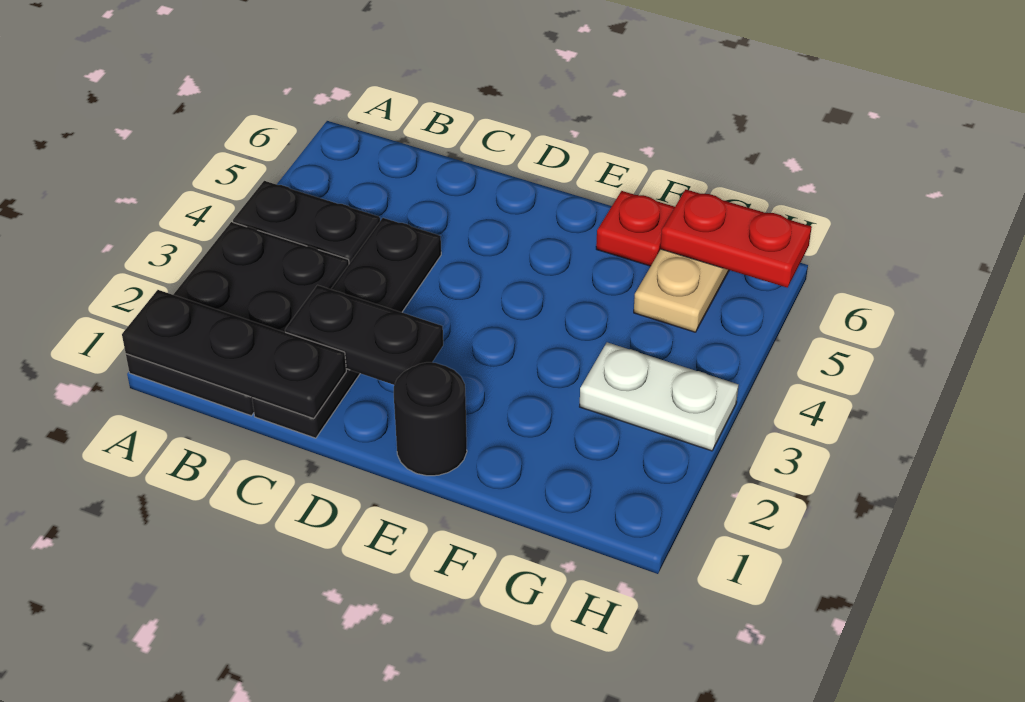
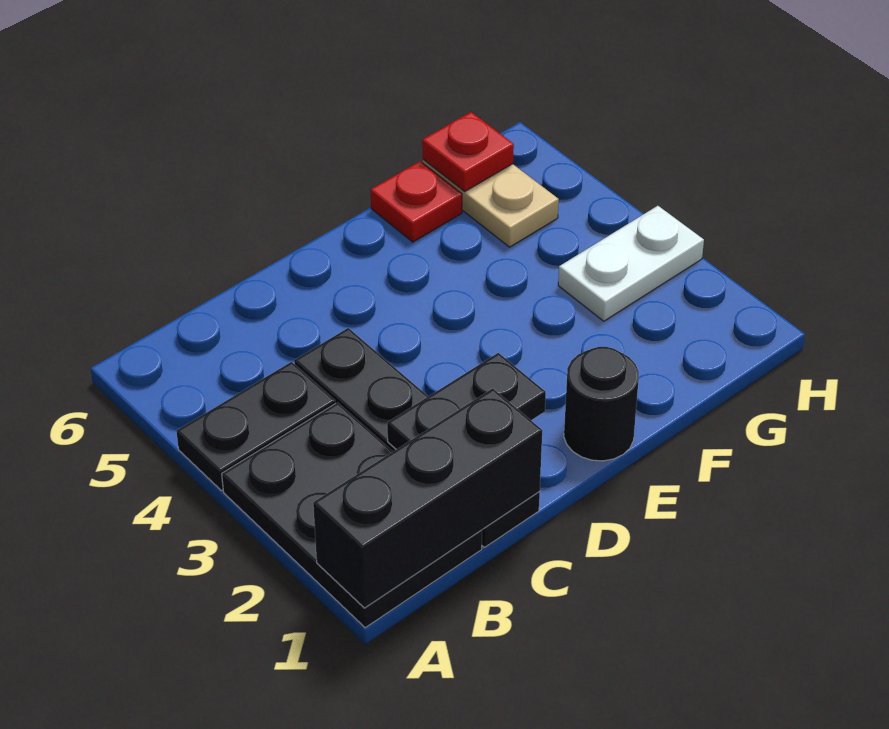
black 1x3 plate [122,290,346,419] -> black 1x3 brick [313,388,542,608]
red 1x2 plate [660,189,812,288] -> red 1x1 plate [422,112,514,191]

